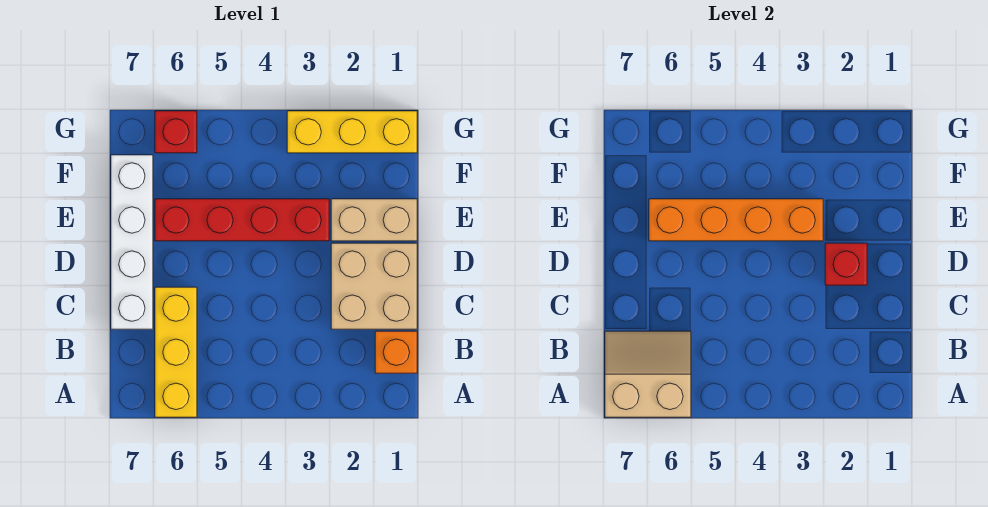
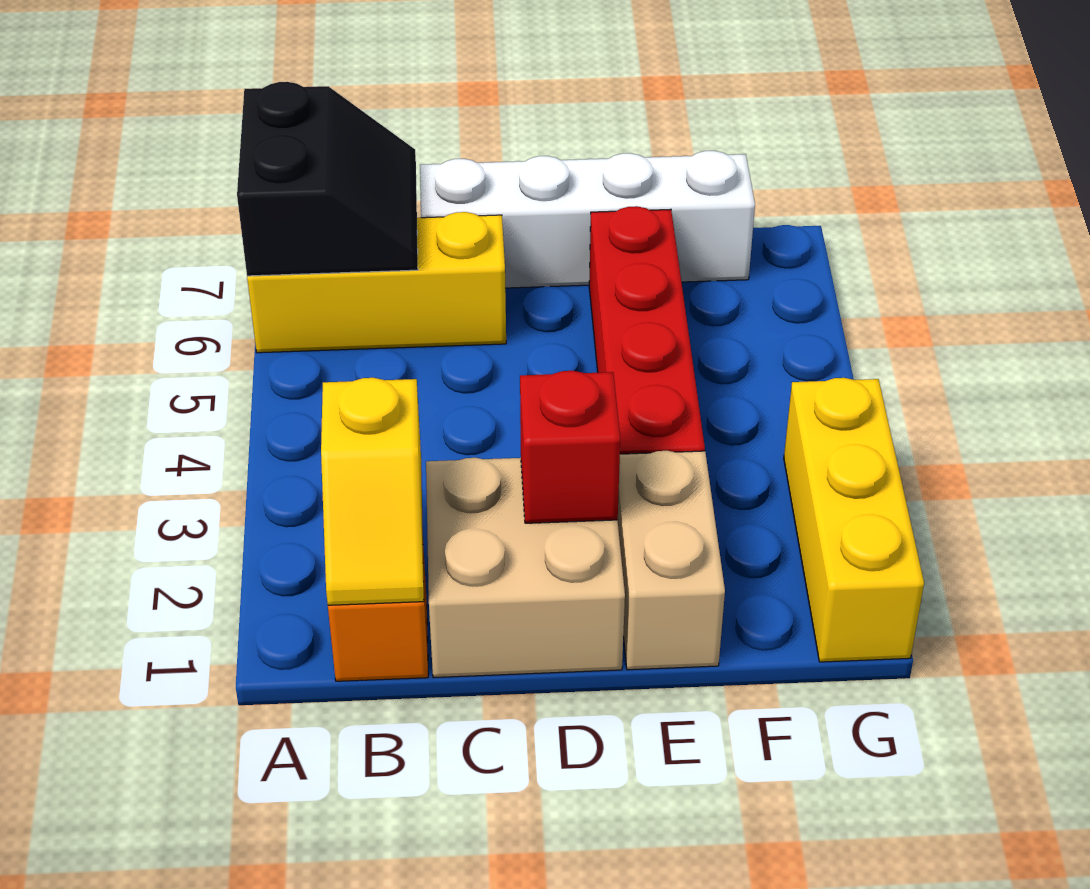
tan 2x2 slope [605,331,691,417] -> black 2x2 slope [237,82,418,276]
none -> yellow 1x2 slope [321,378,424,605]
orange 1x4 brick [649,199,823,241] -> none
red 1x1 brick [155,111,197,153] -> none

